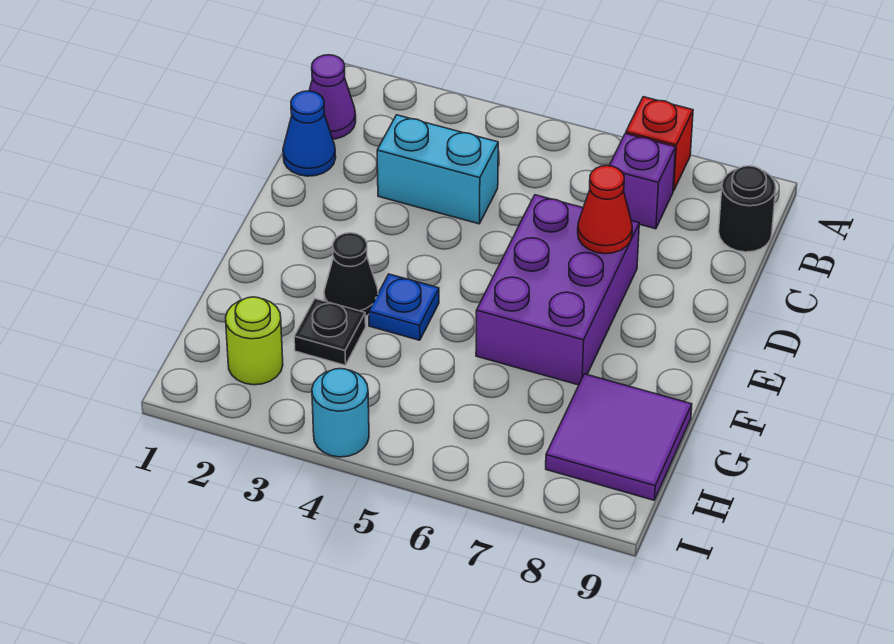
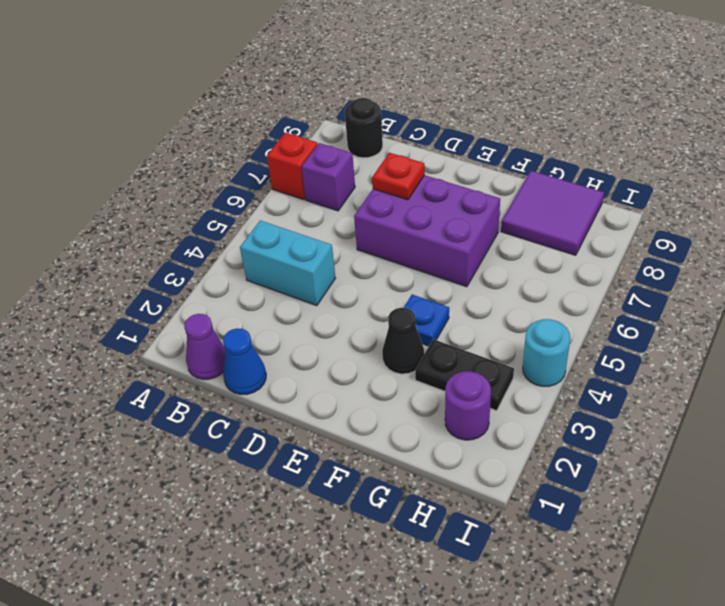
cyan 1x2 brick [377,115,498,224] -> cyan 1x2 brick turned to [240,221,335,306]
red 1x1 cone [578,166,632,254] -> red 1x1 plate [372,153,425,200]
black 1x1 plate [294,299,366,365] -> black 1x2 plate [415,339,514,411]
lime 1x1 round brick [226,297,283,385] -> purple 1x1 round brick [445,371,491,440]

